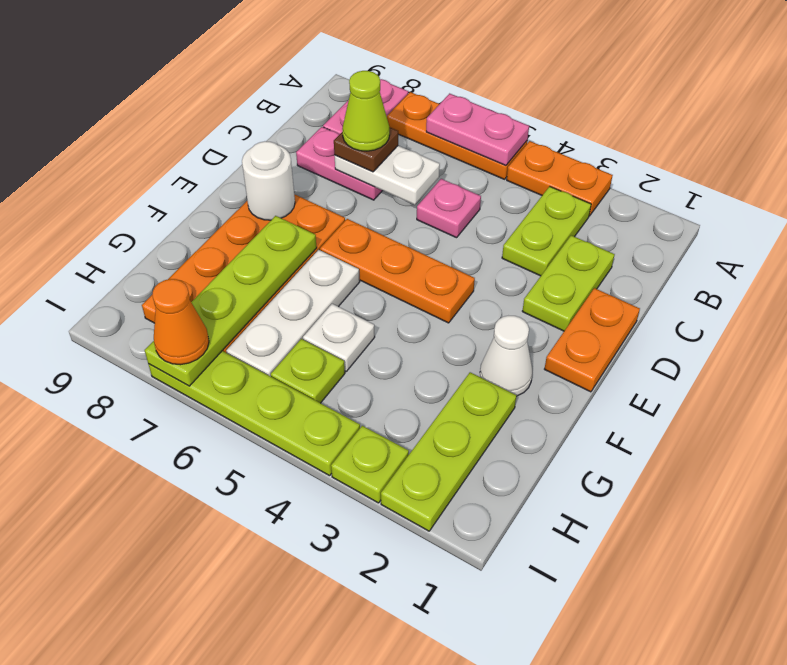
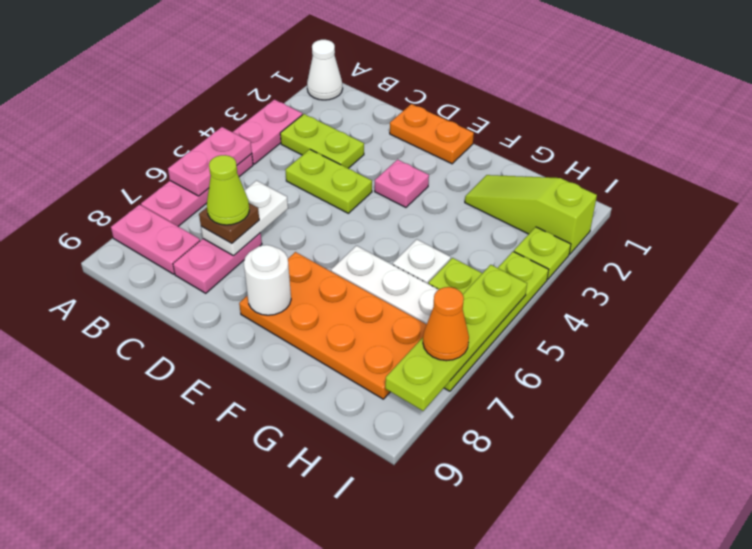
orange 1x2 plate [507,141,613,216] -> pink 1x2 plate [233,100,303,164]
orange 1x3 plate [387,92,527,179] -> pink 1x3 plate [141,154,253,226]
lime 1x2 plate [522,235,615,331] -> lime 1x2 plate moved to [286,149,372,213]
pink 1x1 plate [417,179,481,238] -> pink 1x1 plate moved to [375,160,429,207]
orange 1x3 plate [320,219,475,323] -> none
white 1x1 cone [480,316,532,396] -> white 1x1 cone moved to [307,40,343,100]
lime 1x4 plate [145,216,317,386] -> lime 1x4 plate turned to [385,265,527,411]
lime 1x3 plate [381,372,516,531] -> lime 1x3 slope [465,175,597,254]

